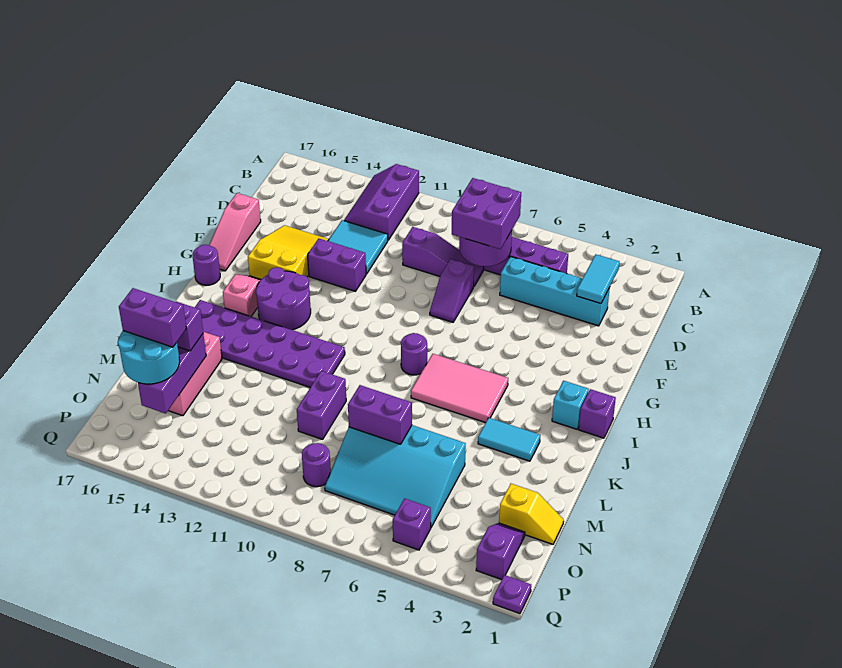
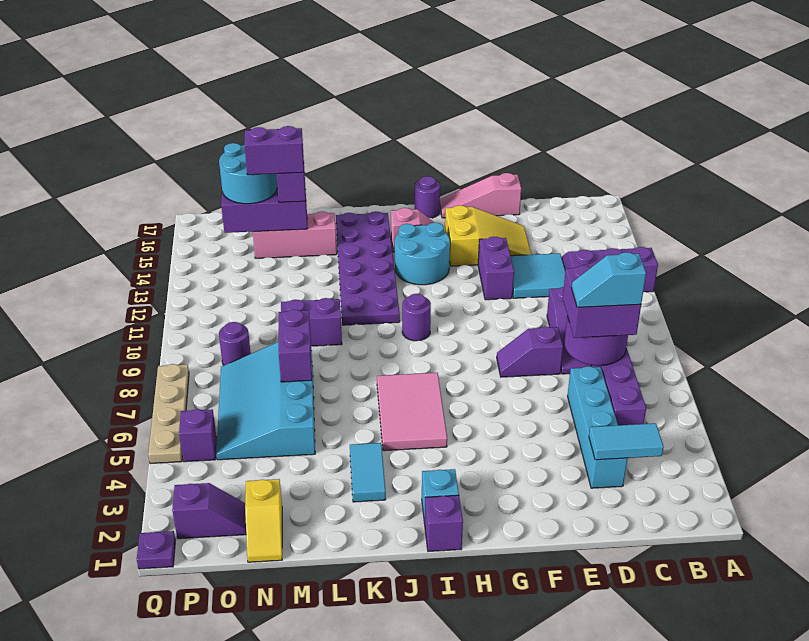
none -> cyan 1x2 slope [571,252,646,307]
purple 2x2 round brick [256,267,311,330] -> cyan 2x2 round brick [395,223,450,285]
purple 1x1 round brick [401,333,427,375] -> purple 1x1 round brick moved to [402,294,431,341]
purple 1x2 brick [119,288,186,347] -> purple 1x2 brick turned to [244,126,304,175]
none -> tan 1x4 plate [148,364,189,464]

